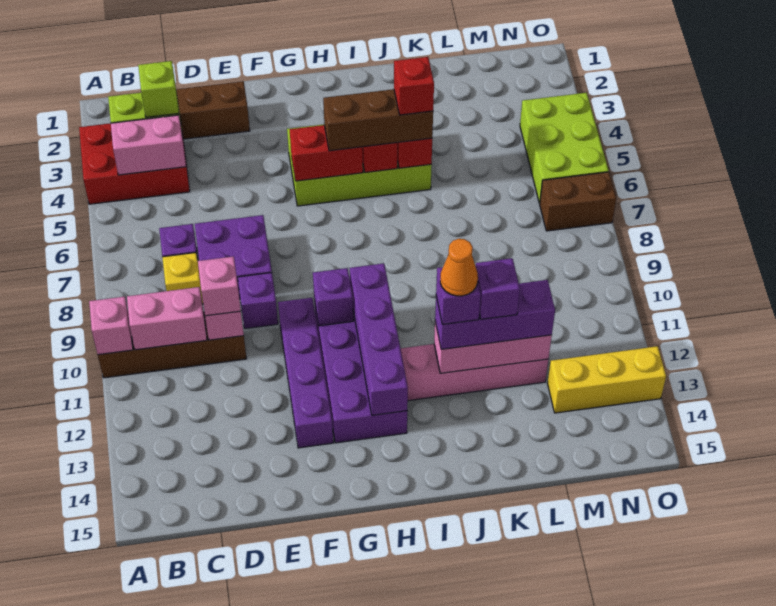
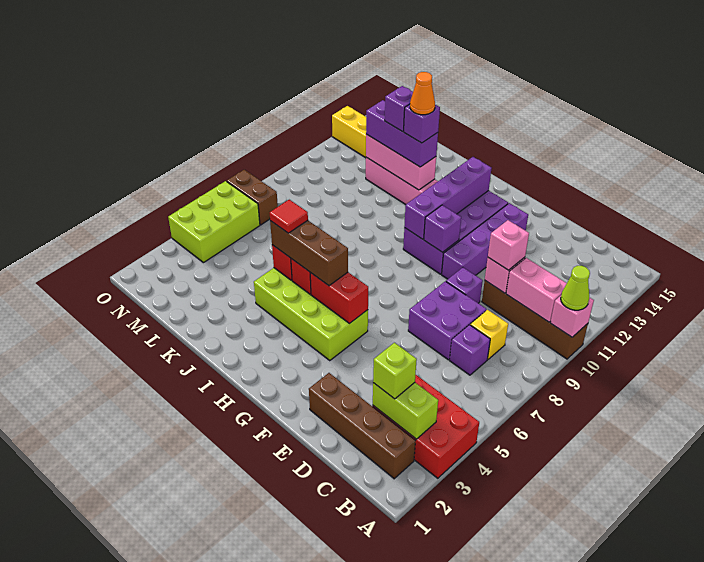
none -> lime 1x1 cone [561,266,590,310]
pink 1x2 brick [111,115,186,175] -> none
red 1x1 brick [394,57,434,115] -> red 1x1 tile [270,200,308,233]

